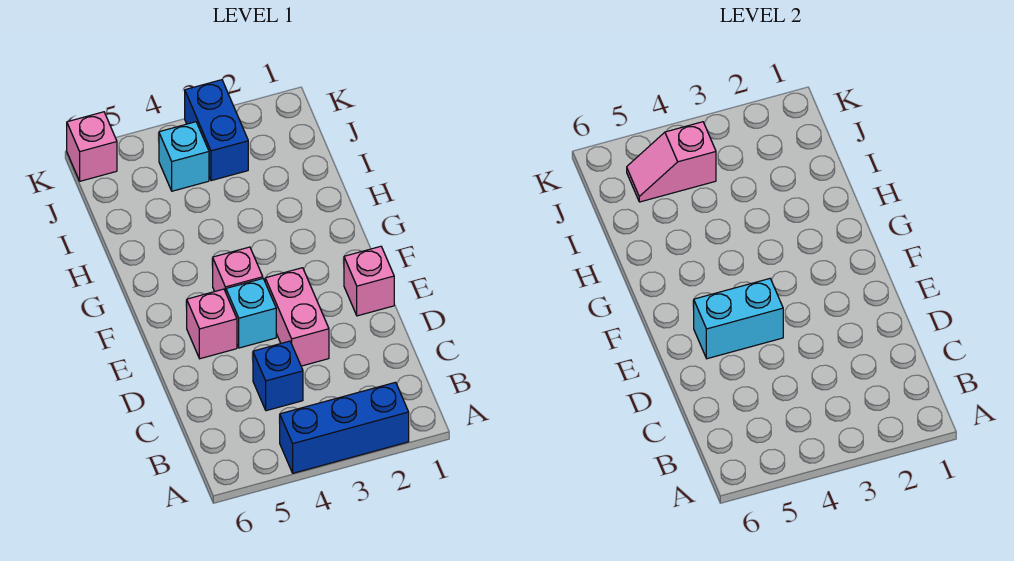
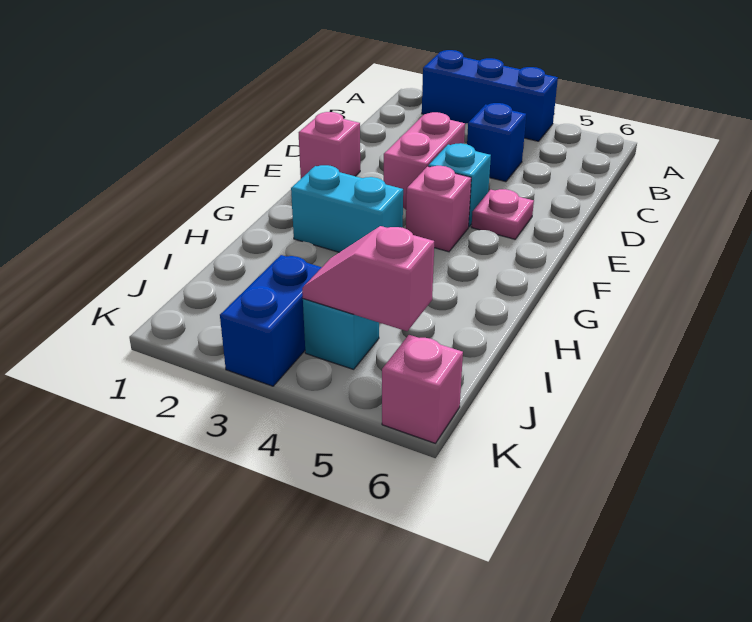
cyan 1x2 brick [694,279,783,359] -> cyan 1x2 brick moved to [291,165,403,252]
pink 1x1 brick [187,289,237,359] -> pink 1x1 plate [472,189,534,239]
pink 1x2 slope [627,122,716,202] -> pink 1x2 slope turned to [302,226,434,331]

